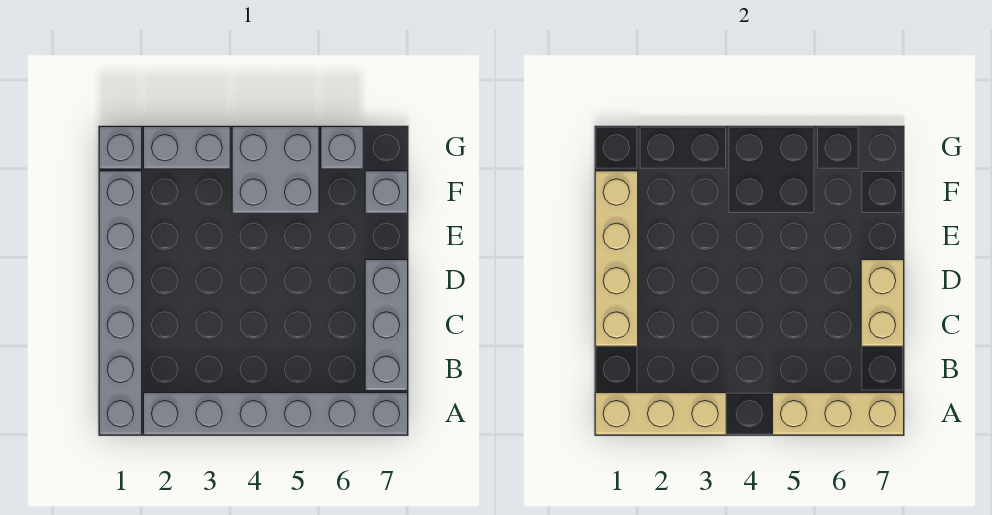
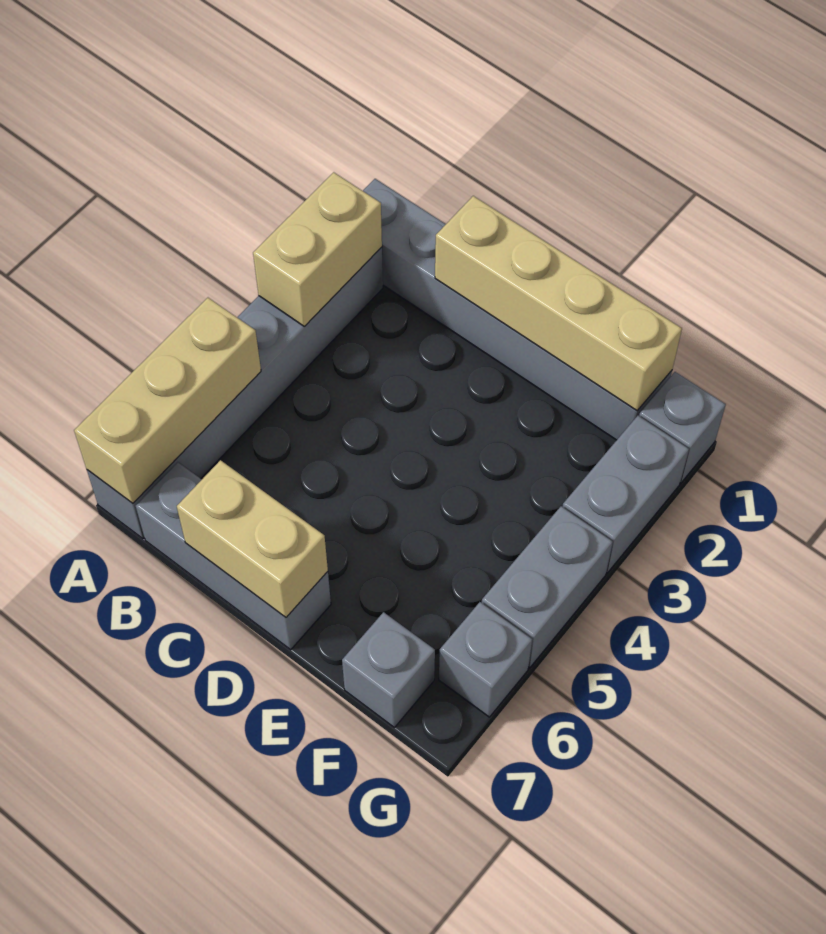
tan 1x3 brick [595,393,726,435] -> tan 1x2 brick [253,172,382,327]
grey 2x2 brick [232,127,319,213] -> grey 1x2 brick [482,506,613,668]

